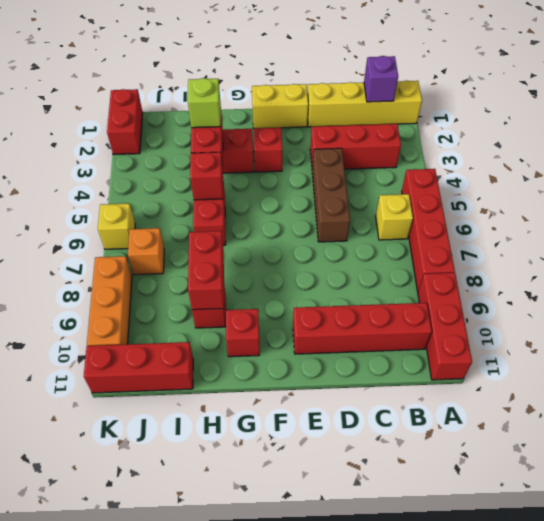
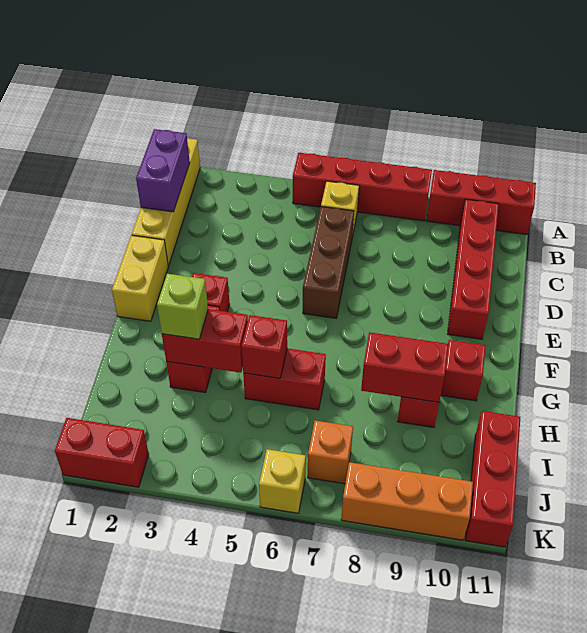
purple 1x1 brick [364,56,398,102] -> purple 1x2 brick [136,129,190,212]
red 1x3 brick [310,124,401,169] -> none
brown 1x3 brick [312,148,350,242] -> brown 1x3 brick turned to [303,207,354,318]

